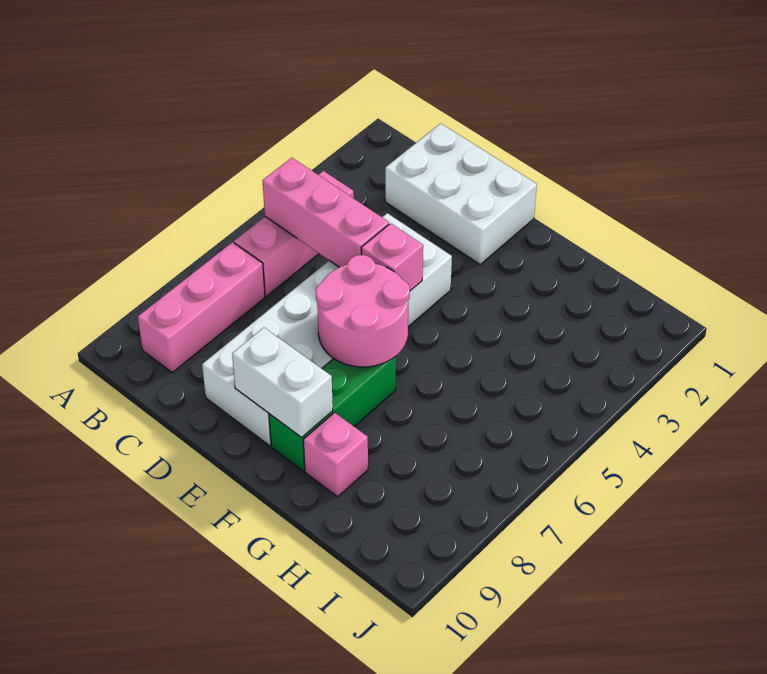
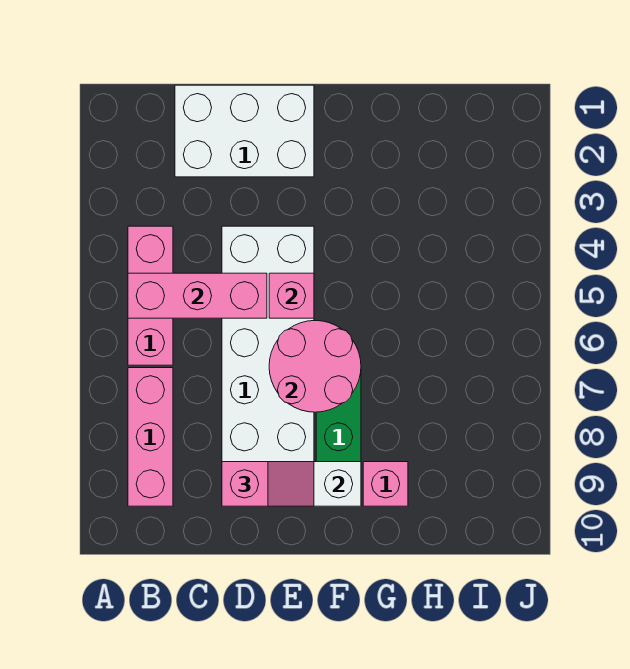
none -> pink 1x2 slope [222,462,314,506]

